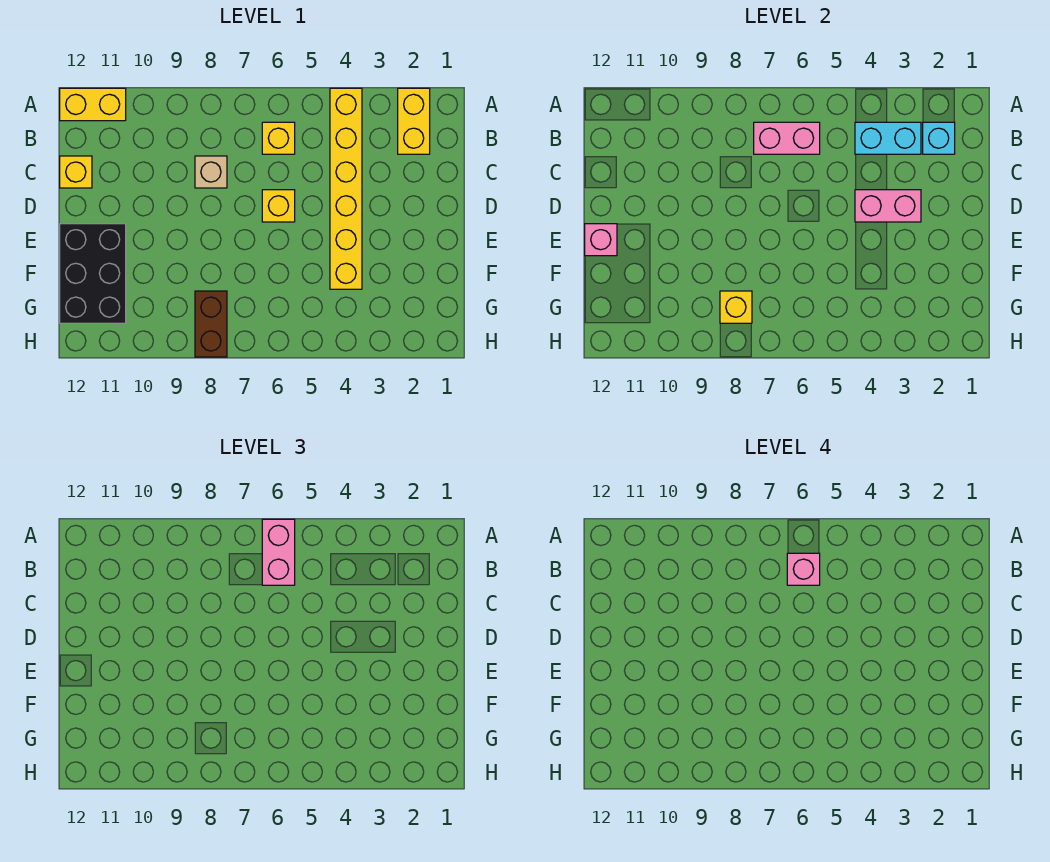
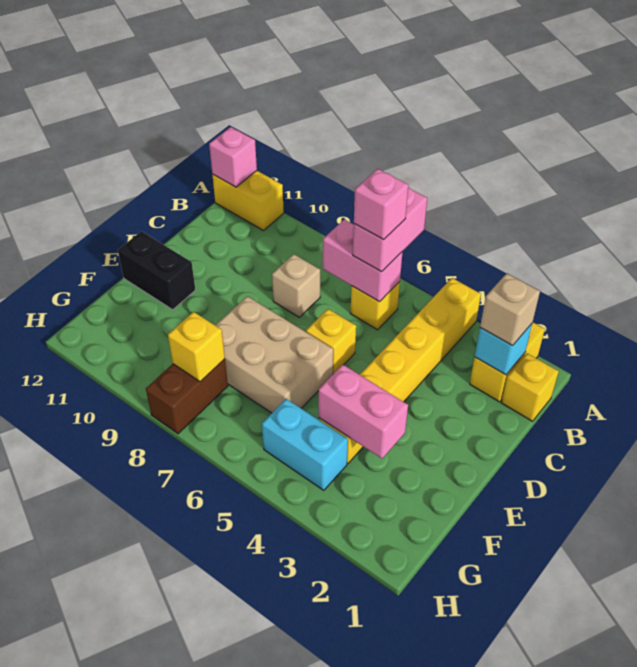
none -> tan 1x1 brick [480,273,540,346]
cyan 1x2 brick [855,122,921,154] -> cyan 1x2 brick moved to [262,399,348,490]
yellow 1x1 brick [60,156,92,188] -> yellow 1x1 brick moved to [501,353,559,421]
pink 1x2 brick [855,190,921,222] -> pink 1x2 brick moved to [319,365,408,458]
none -> tan 2x3 brick [215,296,333,413]
black 2x3 brick [60,224,126,323] -> black 1x2 brick [118,231,195,310]
pink 1x1 brick [585,224,617,256] -> pink 1x1 brick moved to [209,127,257,187]

